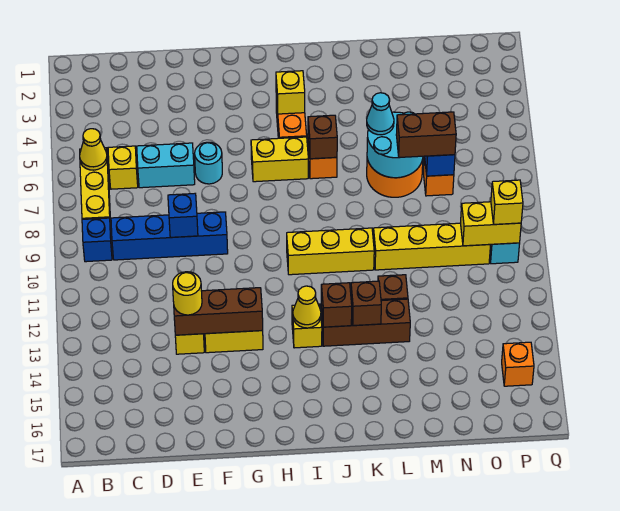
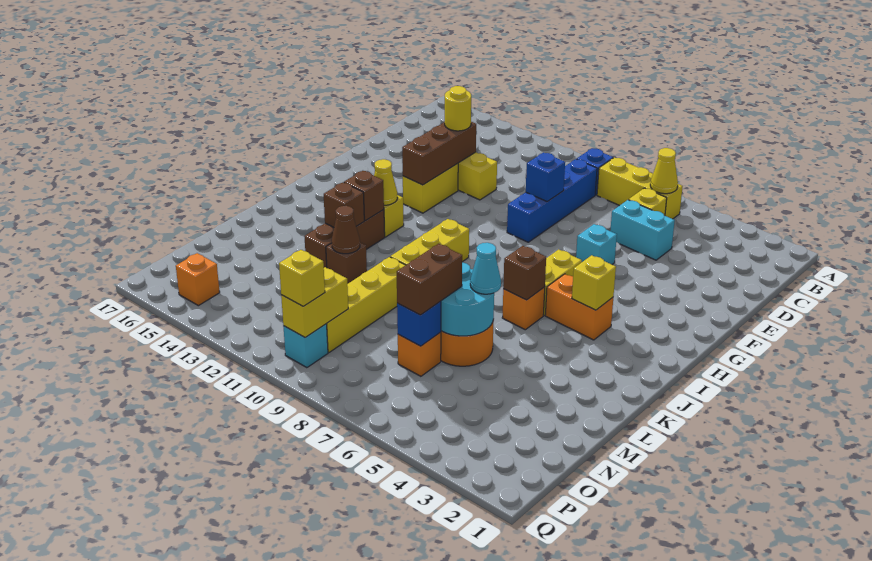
cyan 1x2 brick [137,143,195,188] -> cyan 1x2 brick turned to [610,200,675,260]
cyan 1x1 round brick [195,142,222,184] -> cyan 1x1 brick [576,224,617,264]
none -> brown 1x1 cone [332,206,360,254]

